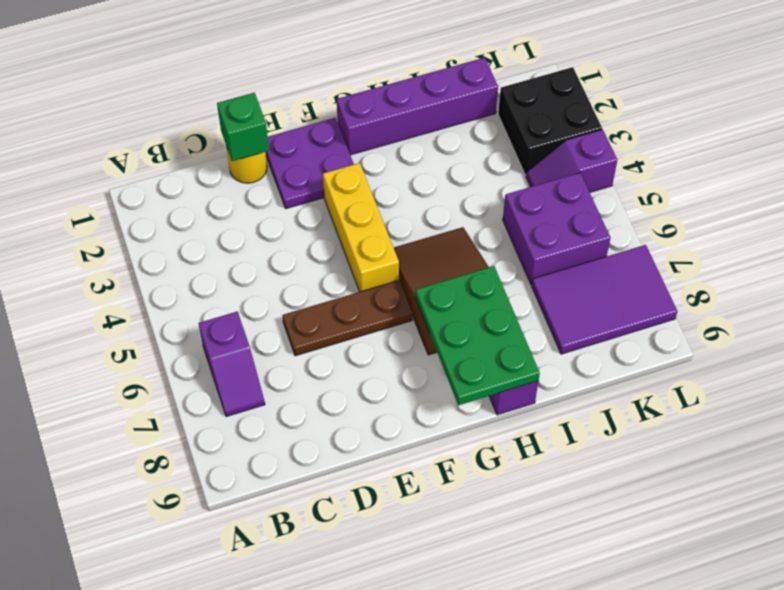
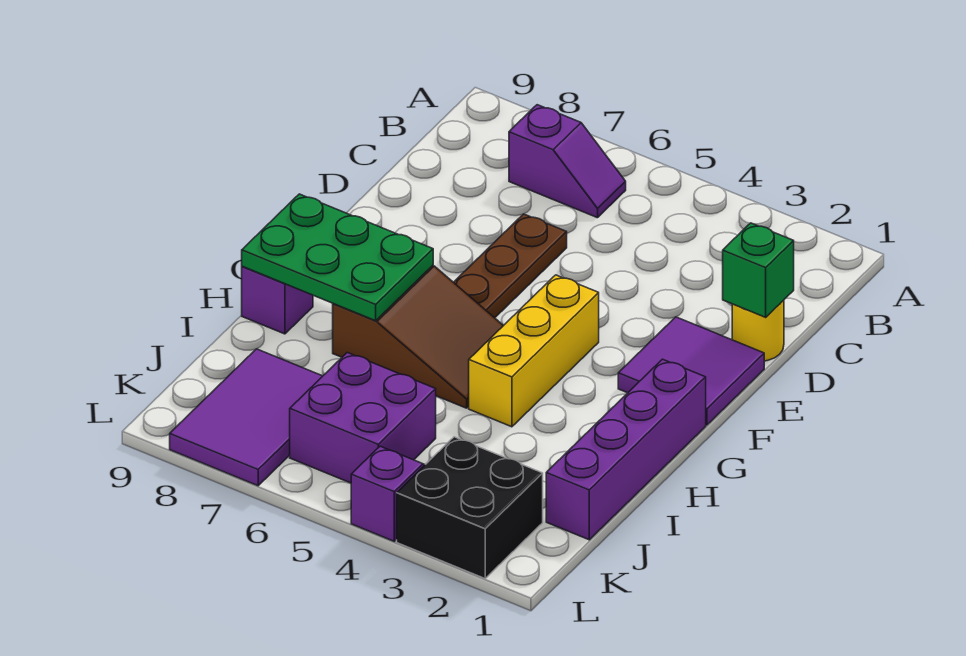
purple 1x2 slope [199,311,265,417] -> purple 1x2 slope turned to [509,105,626,218]
purple 2x2 plate [266,118,354,209] -> purple 2x2 tile [618,317,764,425]
yellow 1x3 brick [323,163,399,292] -> yellow 1x3 brick turned to [469,275,599,427]

